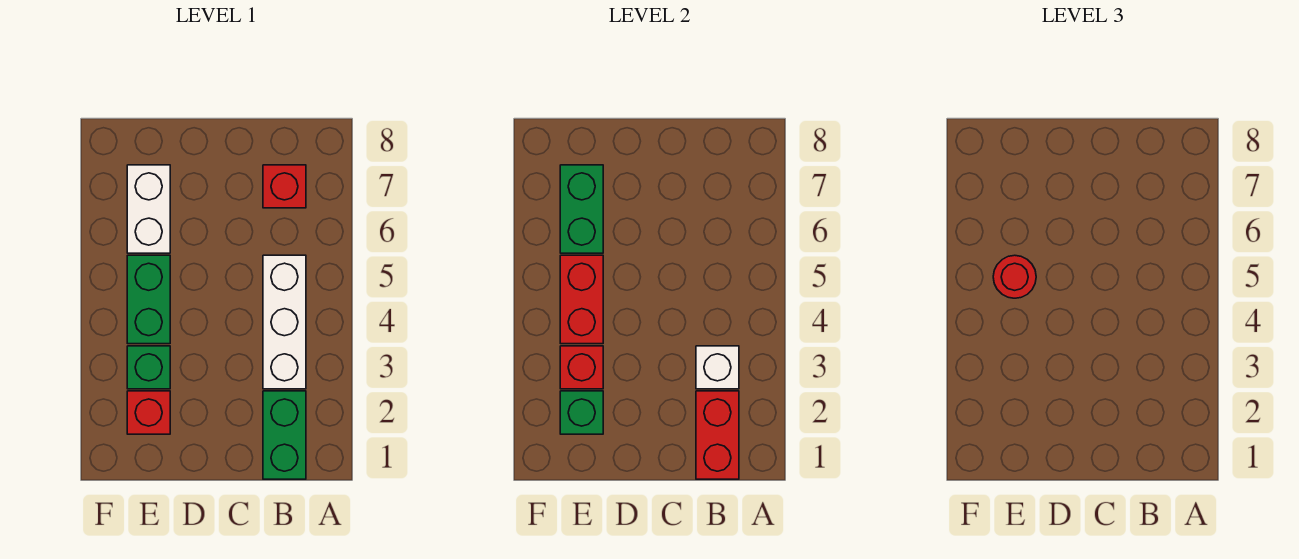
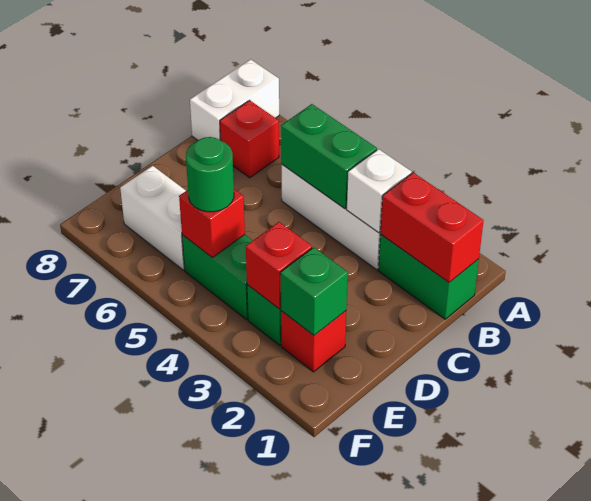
none -> white 1x2 brick [190,59,279,140]
red 1x2 brick [560,255,603,344] -> red 1x1 brick [179,189,245,258]
red 1x1 round brick [993,255,1036,298] -> green 1x1 round brick [186,137,234,212]
green 1x2 brick [560,165,603,253] -> green 1x2 brick moved to [281,104,377,209]

